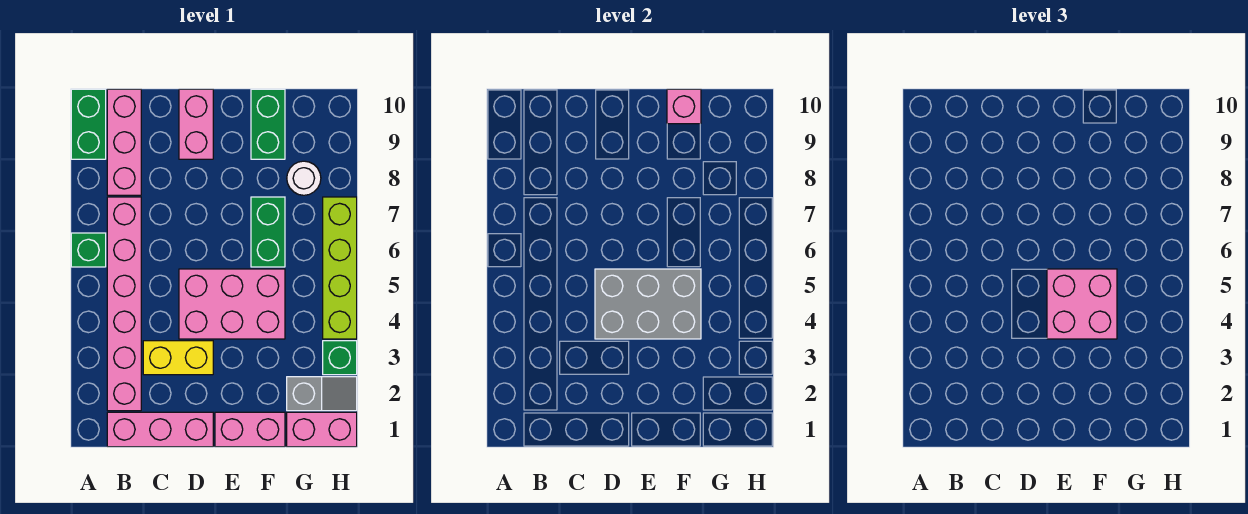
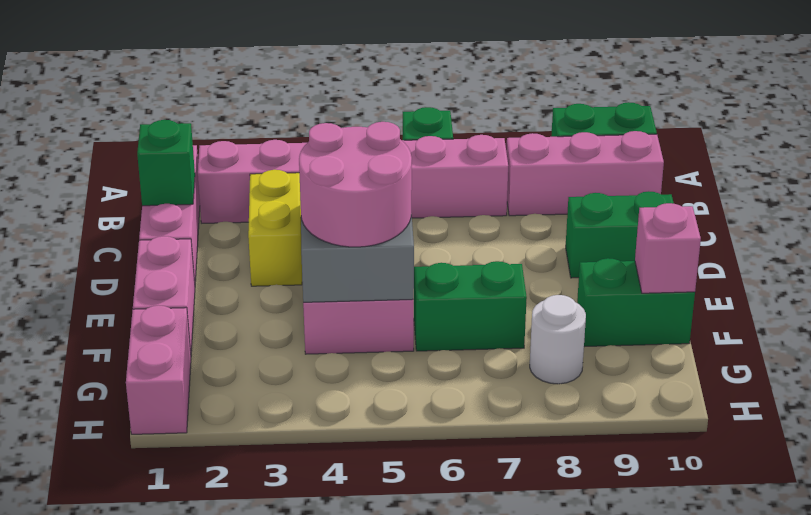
pink 1x2 brick [179,89,213,159] -> green 1x2 brick [566,191,674,278]
pink 2x2 brick [1047,269,1117,339] -> pink 2x2 round brick [299,122,412,247]
grey 1x2 slope [287,377,357,411] -> none
green 1x1 brick [323,341,357,375] -> green 1x1 brick moved to [137,120,195,206]
lime 1x4 brick [323,197,357,339] -> none

